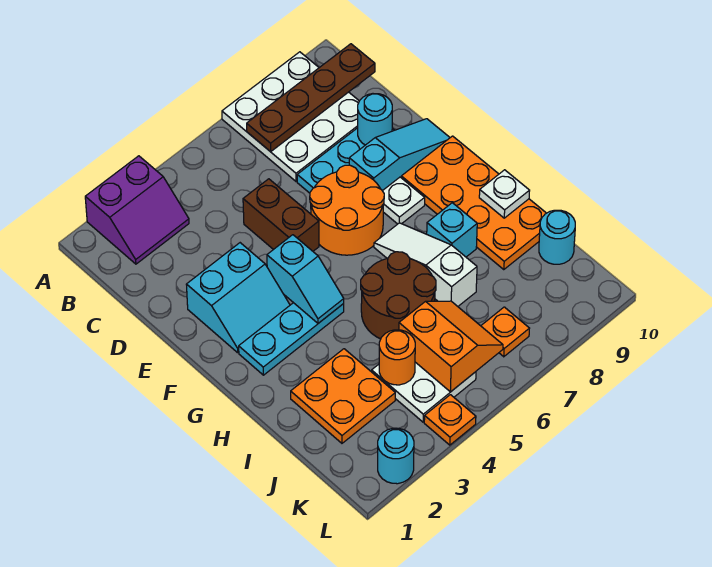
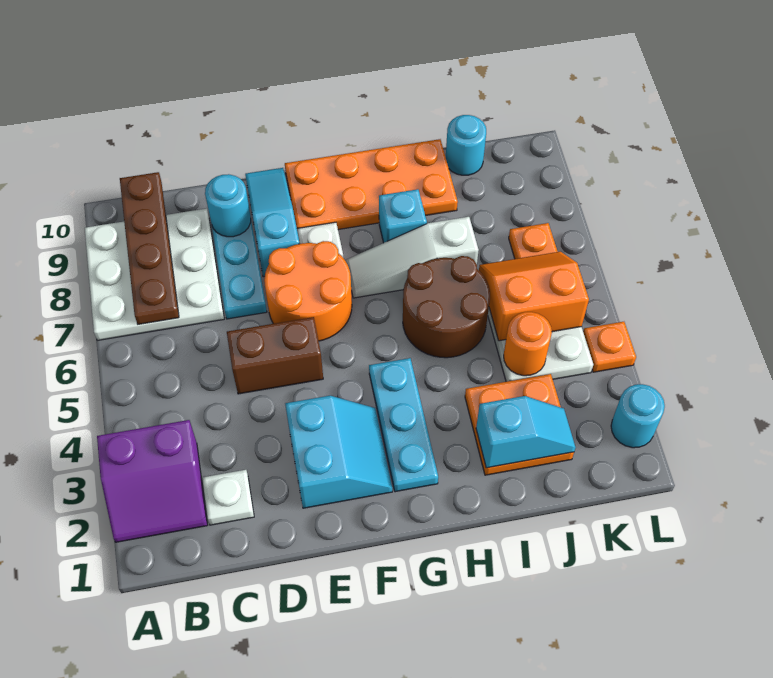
purple 2x2 slope [85,156,189,264] -> purple 2x2 slope turned to [97,420,207,542]
cyan 1x2 slope [267,235,344,323] -> cyan 1x2 slope moved to [476,396,576,468]
white 1x1 plate [479,170,530,218] -> white 1x1 plate moved to [202,470,254,525]

